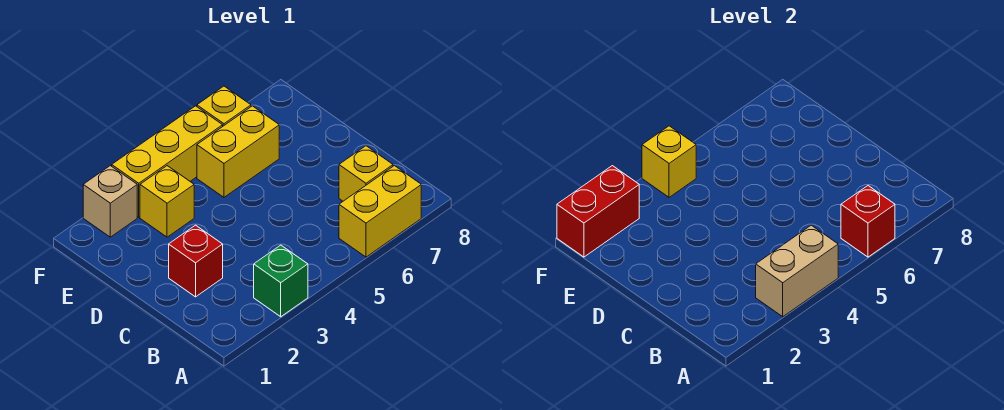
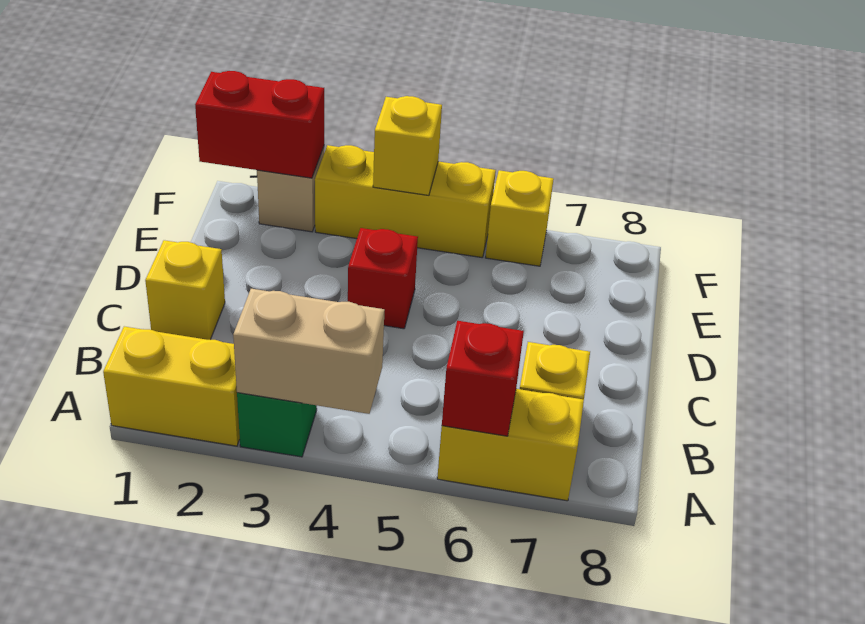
red 1x1 brick [169,225,223,297] -> red 1x1 brick moved to [348,228,418,329]
yellow 1x1 brick [140,166,194,237] -> yellow 1x1 brick moved to [145,240,225,340]
yellow 1x2 brick [197,106,279,197] -> yellow 1x2 brick moved to [103,326,240,446]

